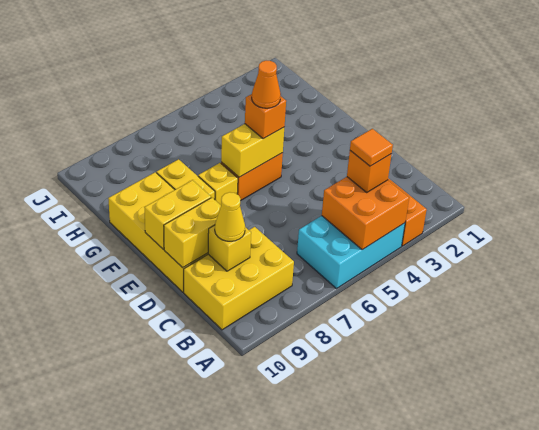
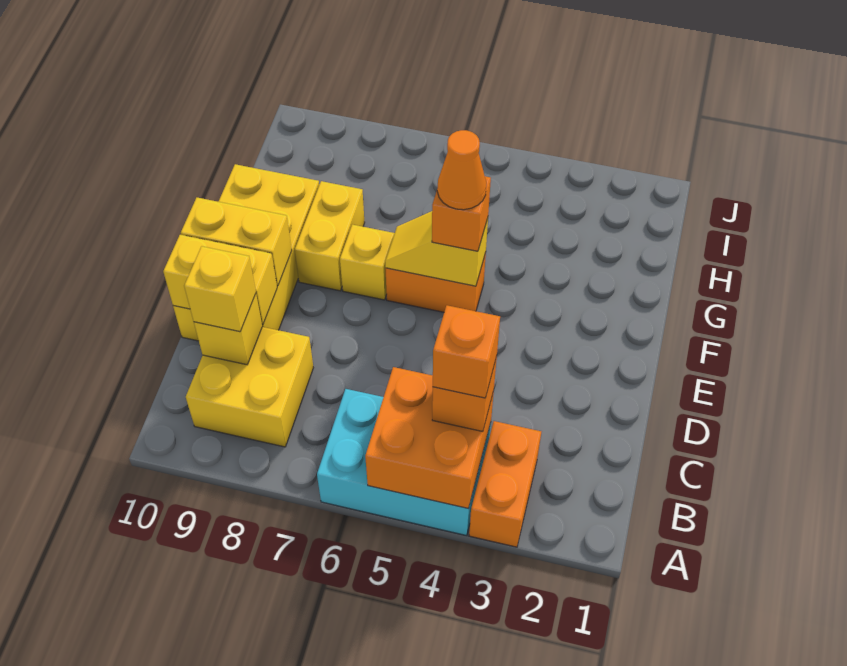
orange 1x1 tile [350,129,393,166] -> orange 1x1 brick [433,305,500,398]
yellow 2x3 brick [184,227,294,330] -> yellow 2x2 brick [186,327,313,447]
yellow 1x1 cone [215,192,245,241] -> yellow 1x1 brick [184,246,256,332]
yellow 1x2 brick [221,124,284,177] -> yellow 1x2 slope [385,211,488,286]

